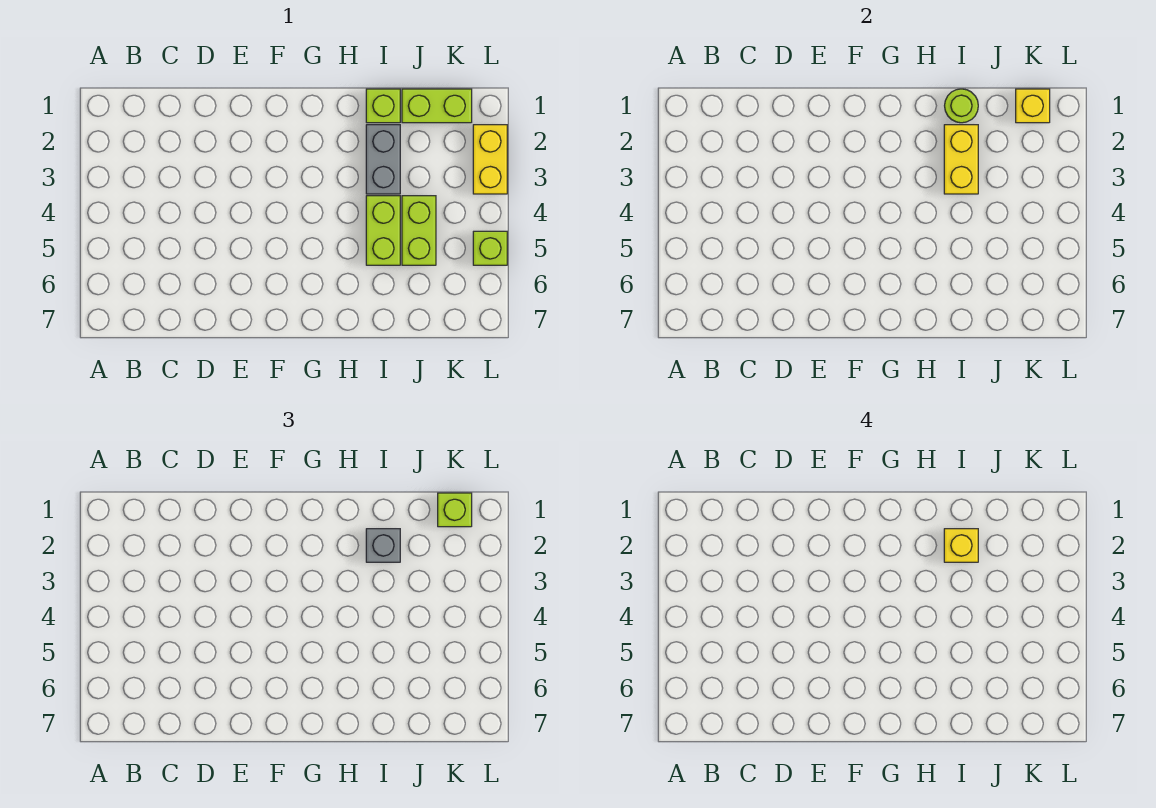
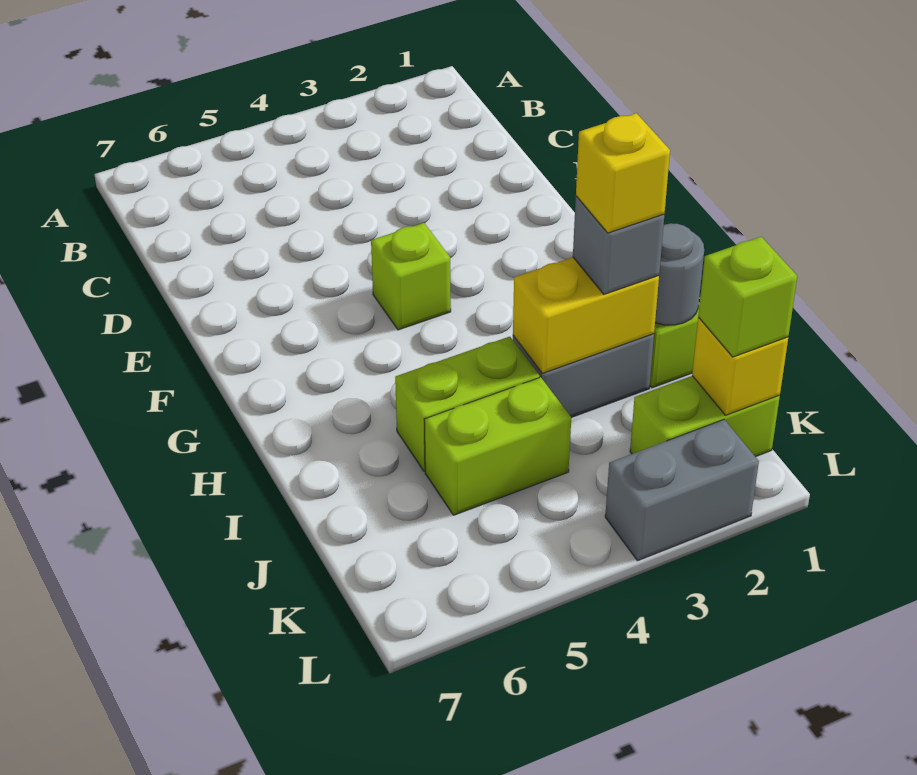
lime 1x1 round brick [945,89,978,123] -> grey 1x1 round brick [655,223,704,325]
lime 1x2 brick [402,89,472,123] -> lime 1x2 brick turned to [630,376,780,457]
yellow 1x2 brick [473,125,507,194] -> grey 1x2 brick [605,420,759,561]
lime 1x1 brick [473,231,507,265] -> lime 1x1 brick moved to [371,223,451,330]

